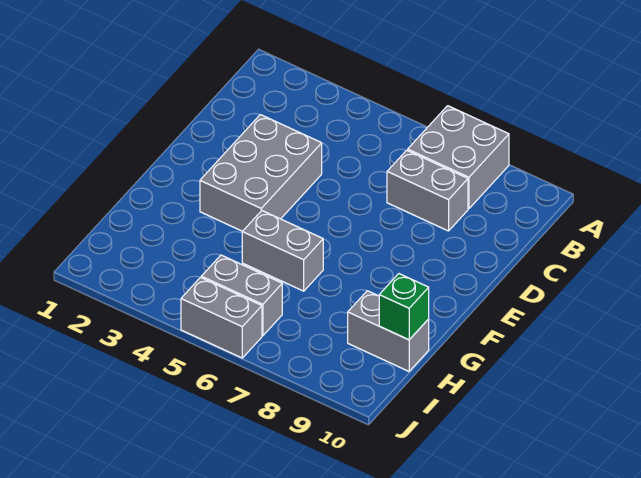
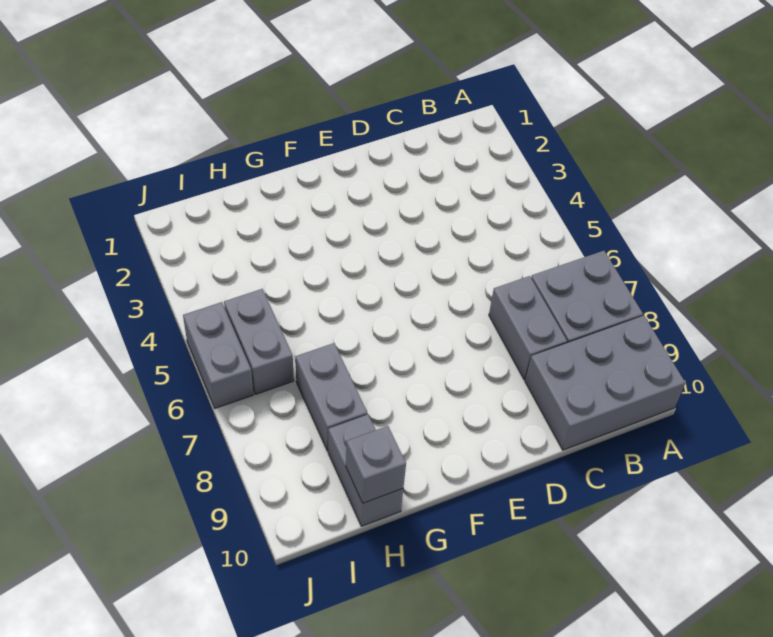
grey 2x3 brick [200,115,322,231] -> grey 2x3 brick moved to [525,316,685,450]
grey 1x2 brick [242,211,323,291] -> grey 1x2 brick moved to [296,343,367,451]
green 1x1 brick [379,274,429,340] -> grey 1x1 brick [346,426,406,503]

